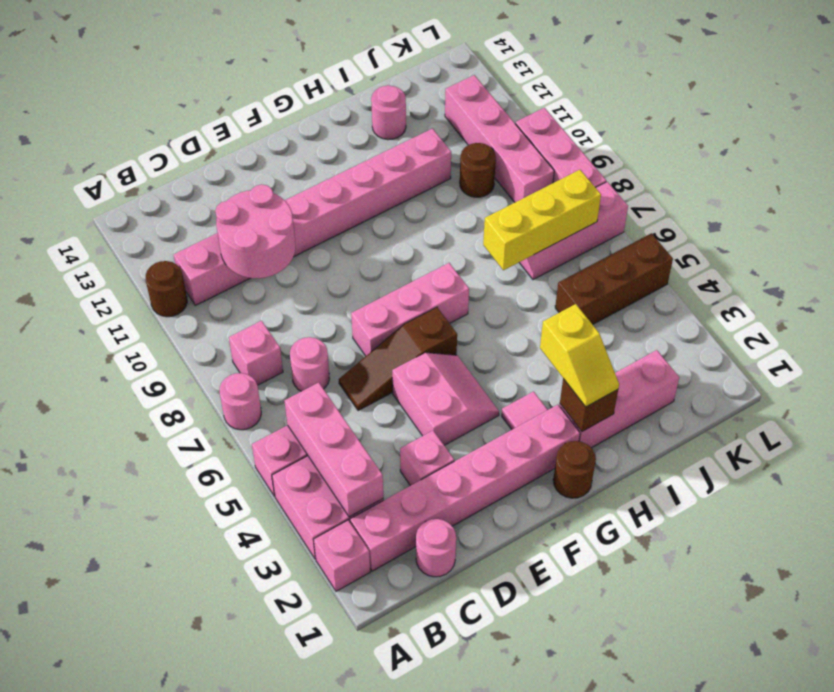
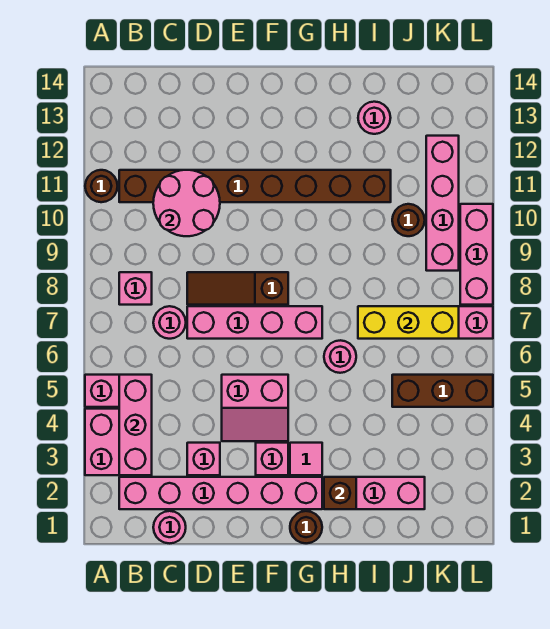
pink 1x1 brick [314,520,370,591] -> pink 1x1 brick moved to [256,443,288,475]
pink 1x1 round brick [220,373,261,430] -> pink 1x1 round brick moved to [324,340,356,373]
pink 1x8 brick [173,129,451,305] -> brown 1x8 brick [119,170,391,202]
brown 1x3 slope [339,307,457,411] -> brown 1x3 slope moved to [187,272,288,305]
pink 2x2 slope [392,353,499,445] -> pink 2x2 slope turned to [222,375,288,441]
pink 1x3 brick [351,263,469,356] -> pink 1x4 brick [187,306,322,339]
yellow 1x2 slope [540,304,619,407] -> none

